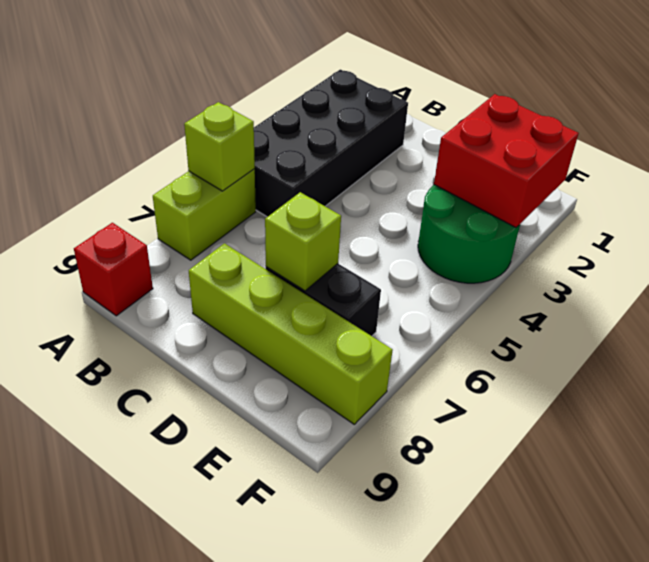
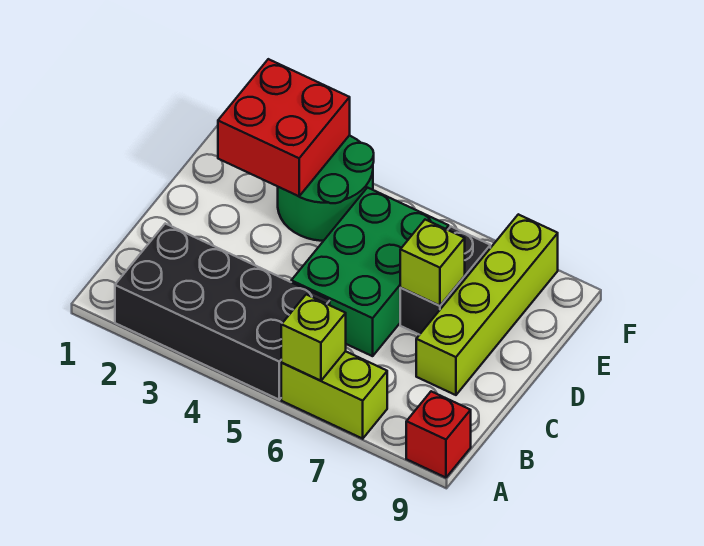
none -> green 2x3 brick [291,188,449,356]

